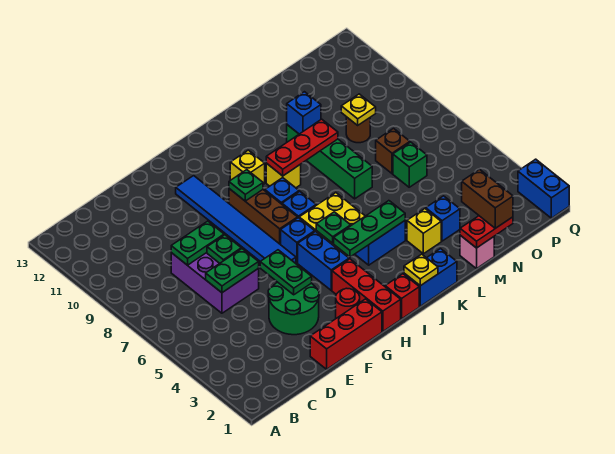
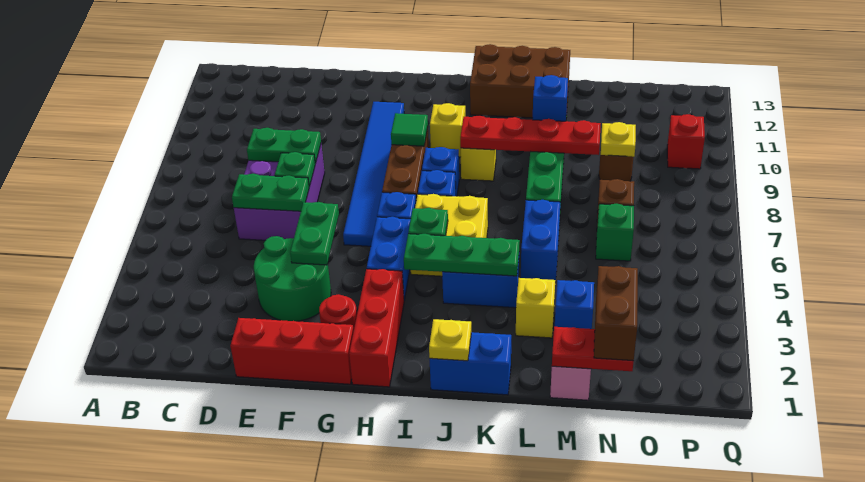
green 1x1 plate [229,170,263,201] -> green 1x1 tile [391,113,428,146]
red 1x1 brick [385,274,419,319] -> red 1x1 brick moved to [667,114,705,169]
red 1x3 plate [266,119,338,176] -> red 1x4 plate [460,115,601,155]
none -> brown 2x3 brick [470,44,570,118]
blue 1x2 brick [518,159,569,218] -> blue 1x2 brick moved to [521,200,560,283]

